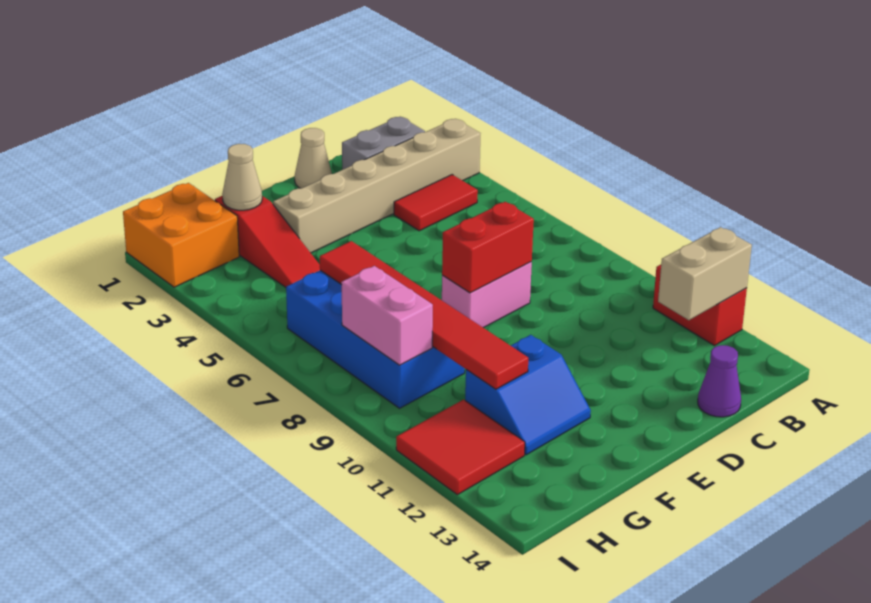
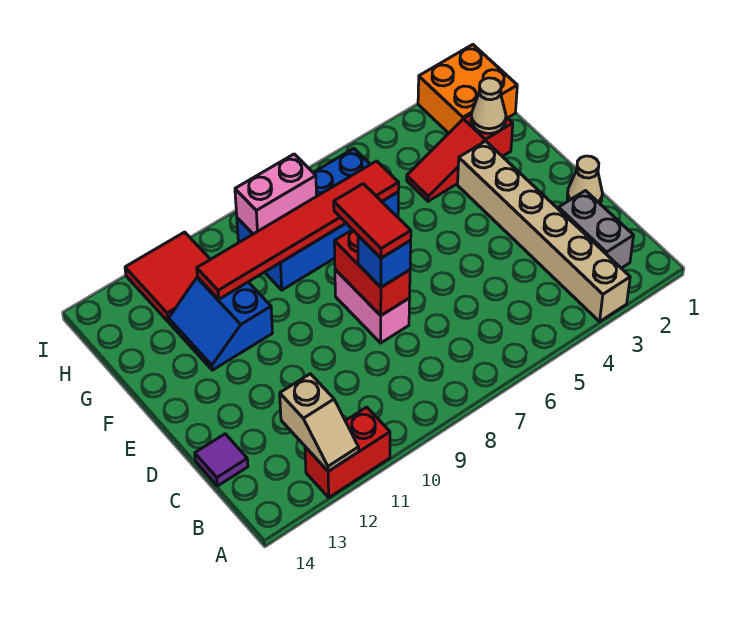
tan 1x2 brick [658,227,752,320] -> tan 1x2 slope [280,374,359,471]
red 1x2 tile [394,175,478,231] -> red 1x2 tile moved to [334,184,411,258]
purple 1x1 cone [698,345,741,417] -> purple 1x1 tile [195,434,248,486]
none -> blue 1x1 brick [358,236,411,287]

